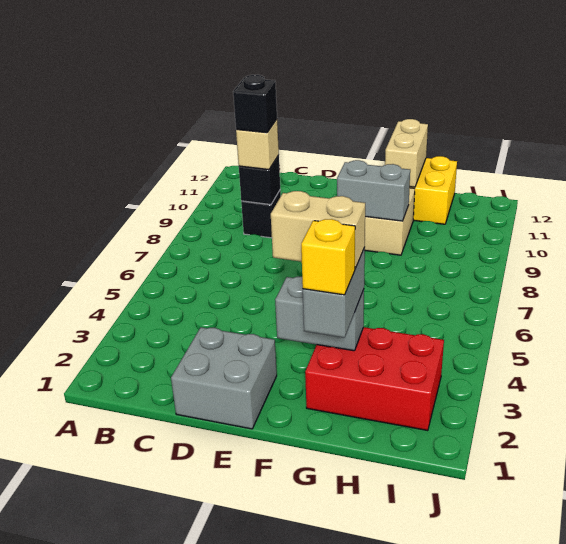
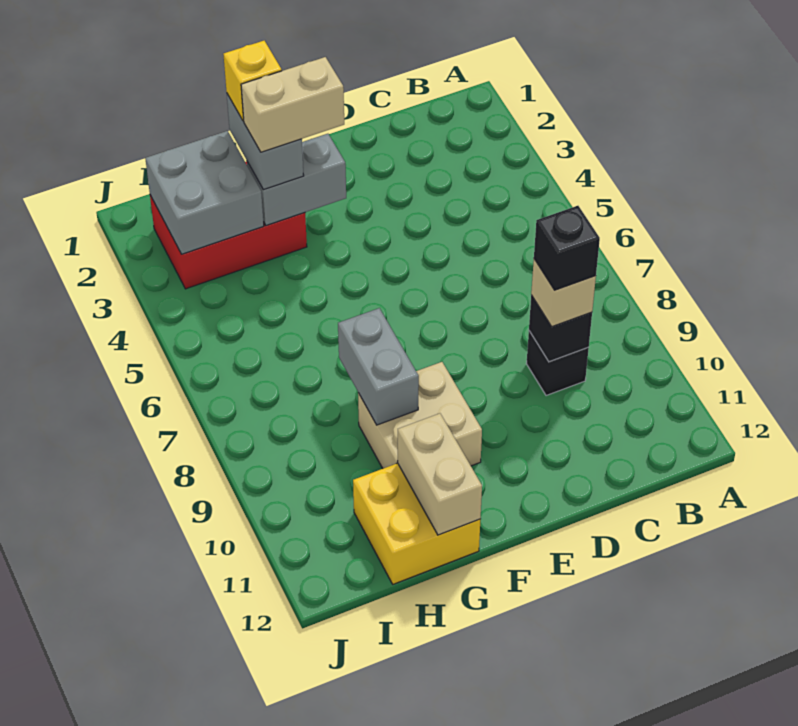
grey 2x2 brick [171,327,277,429] -> grey 2x2 brick moved to [145,131,264,254]
grey 1x2 brick [337,160,410,221] -> grey 1x2 brick turned to [338,308,419,425]

